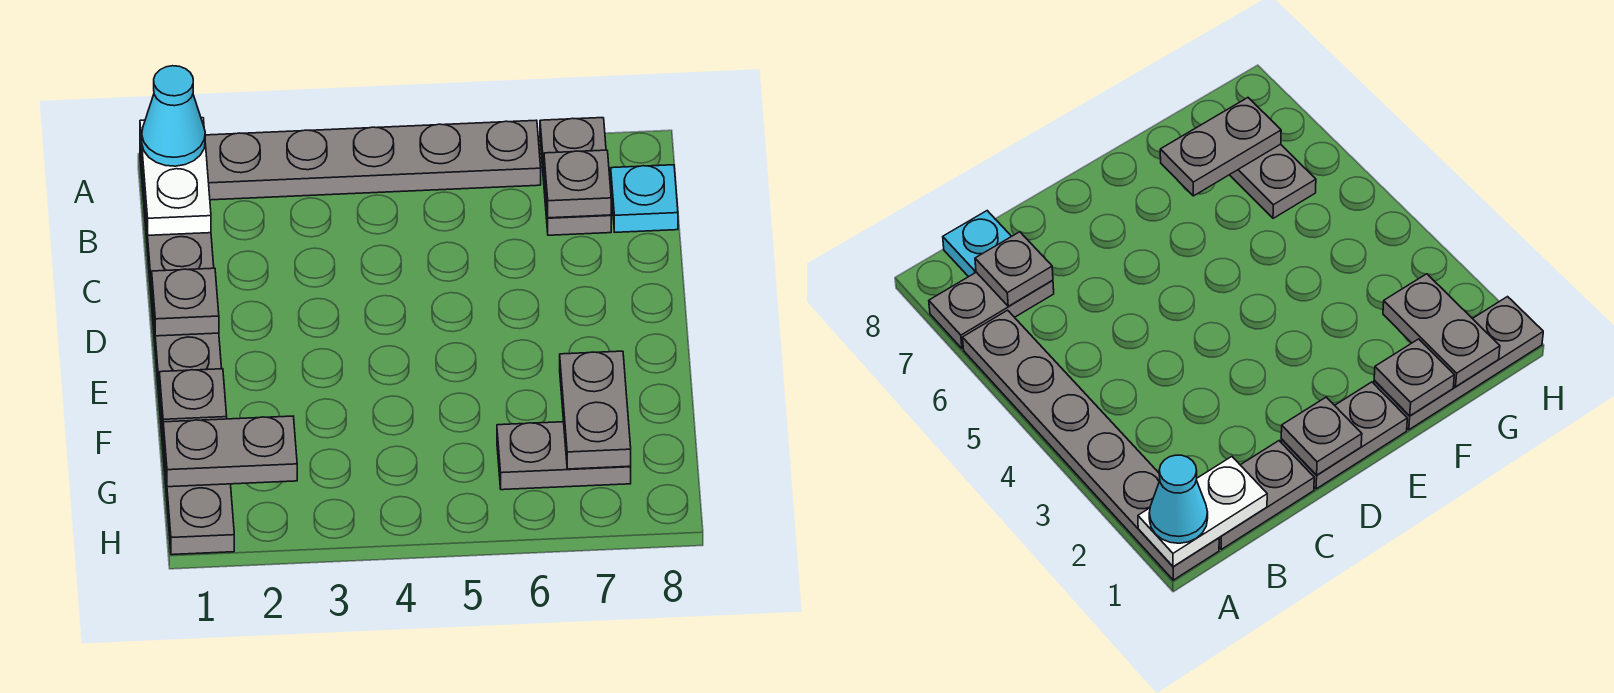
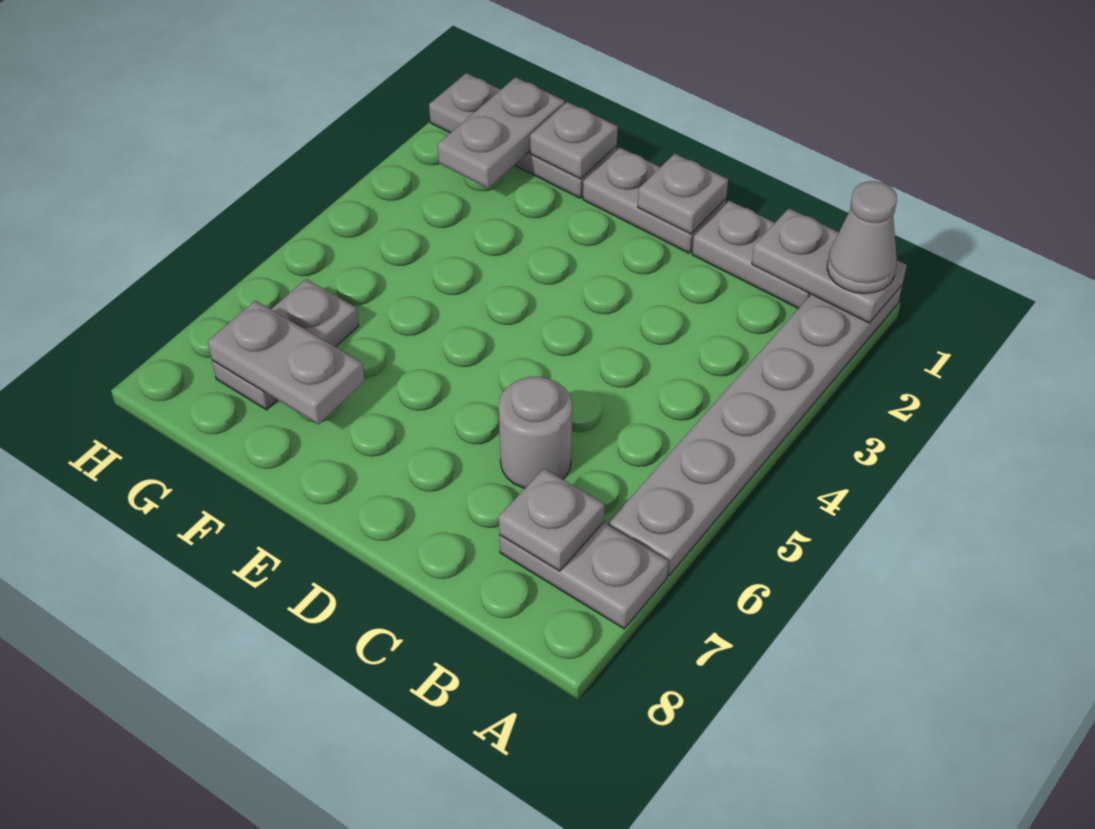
white 1x2 plate [140,118,211,235] -> grey 1x2 plate [752,209,907,323]
cyan 1x1 cone [142,66,205,166] -> grey 1x1 cone [827,181,897,294]
cyan 1x1 plate [611,165,678,232] -> none
none -> grey 1x1 round brick [499,376,572,488]

